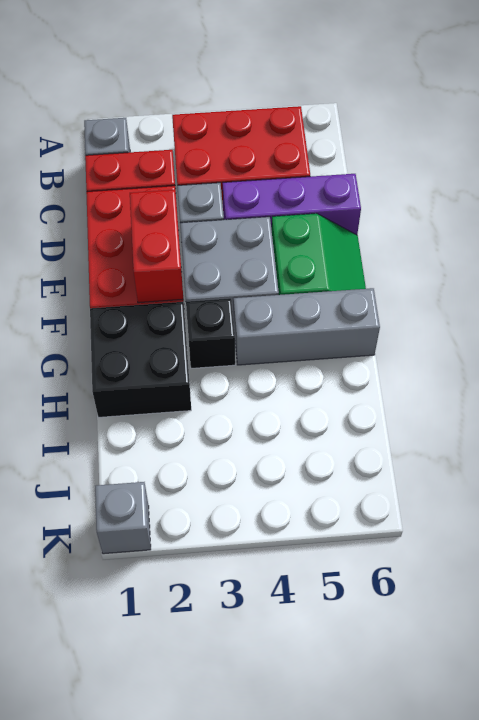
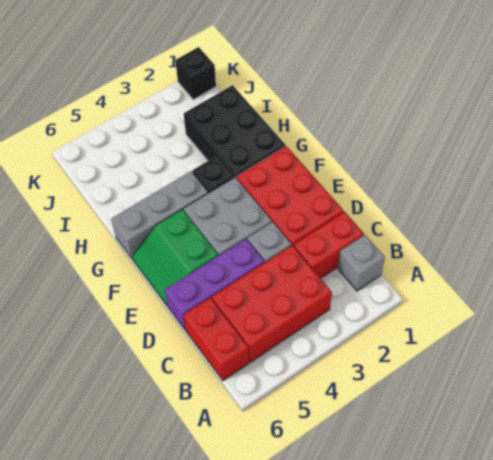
red 1x2 brick [130,190,183,303] -> red 1x2 brick moved to [183,298,249,381]
black 2x2 brick [90,302,191,417] -> black 2x3 brick [184,85,286,179]
grey 1x1 brick [95,482,151,554] -> black 1x1 brick [175,47,216,100]

